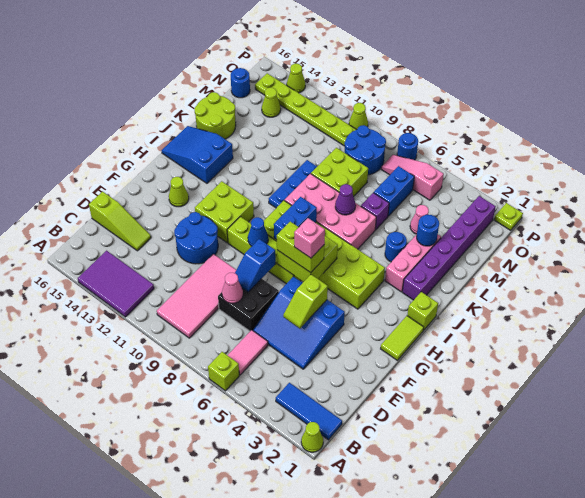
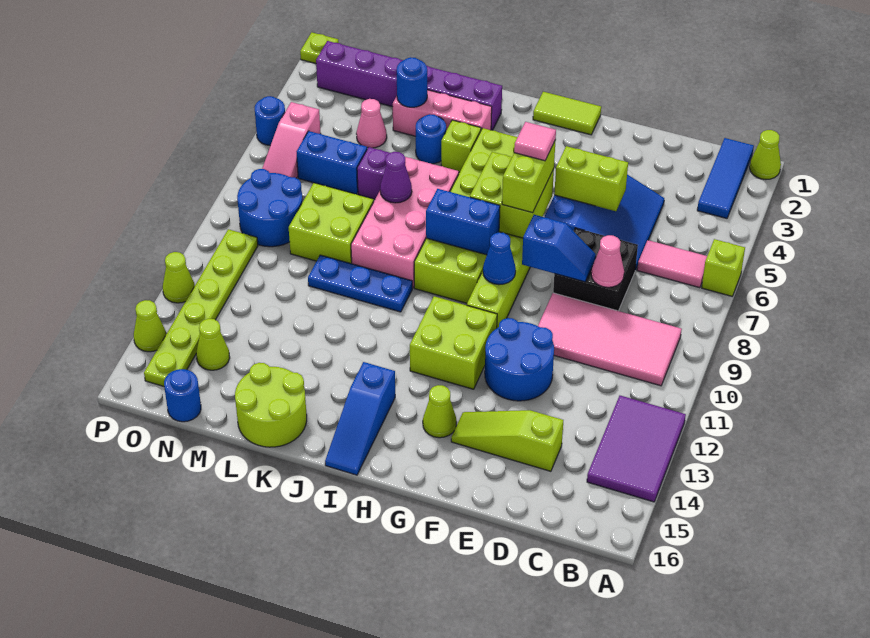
lime 1x3 slope [89,192,151,251] -> lime 1x3 slope turned to [451,410,563,471]
lime 1x2 slope [283,275,328,328] -> lime 1x2 brick [554,146,628,211]
pink 1x1 brick [294,218,325,258] -> pink 1x1 tile [514,122,556,161]
lime 1x1 brick [407,292,438,330] -> lime 1x1 brick moved to [441,120,481,172]
blue 2x3 slope [161,126,233,183] -> blue 1x3 slope [325,362,395,475]
blue 1x1 round brick [397,133,418,160] -> blue 1x1 round brick moved to [255,96,285,146]
lime 1x1 cone [349,103,368,130] -> lime 1x1 cone moved to [163,252,195,303]

